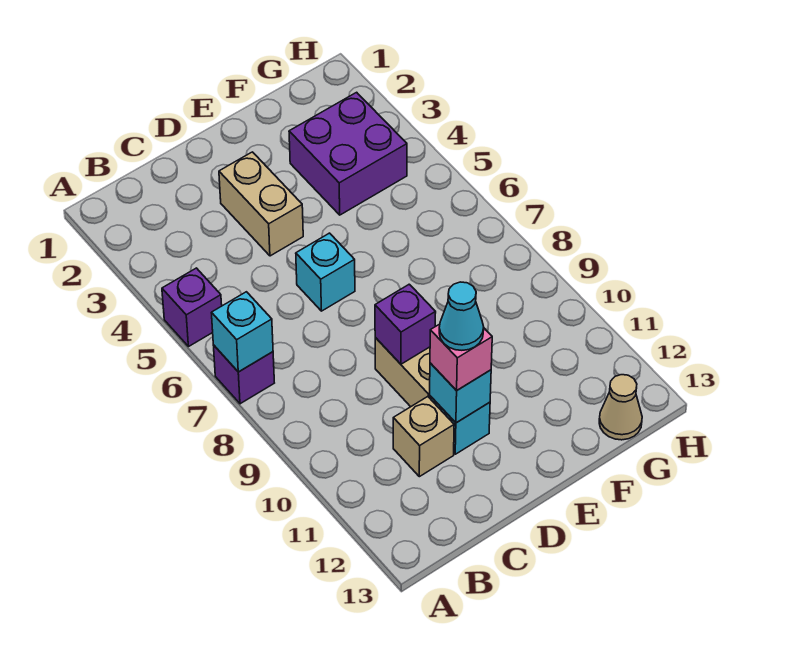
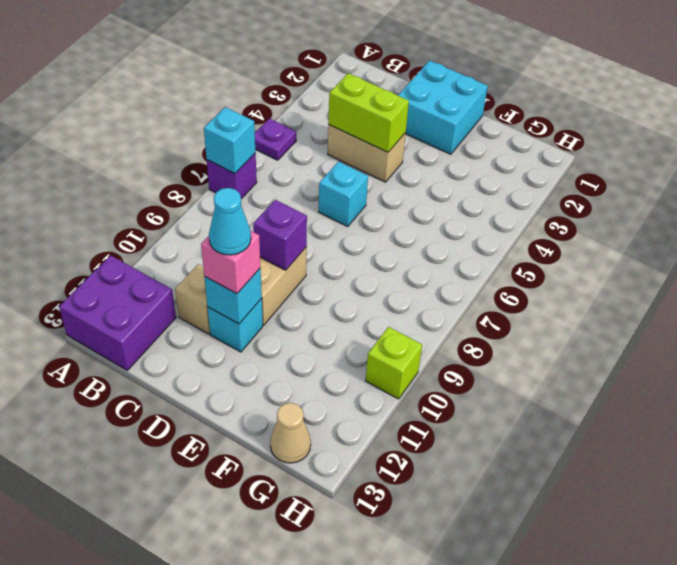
purple 1x1 brick [162,268,222,347] -> purple 1x1 plate [255,118,296,160]
none -> lime 1x2 brick [328,73,409,152]
none -> cyan 2x2 brick [398,60,488,154]
tan 1x2 brick [219,152,303,256] -> tan 1x2 brick turned to [328,125,406,182]
purple 2x2 brick [289,92,407,215] -> purple 2x2 brick moved to [59,255,176,370]
none -> lime 1x1 brick [366,327,422,399]

